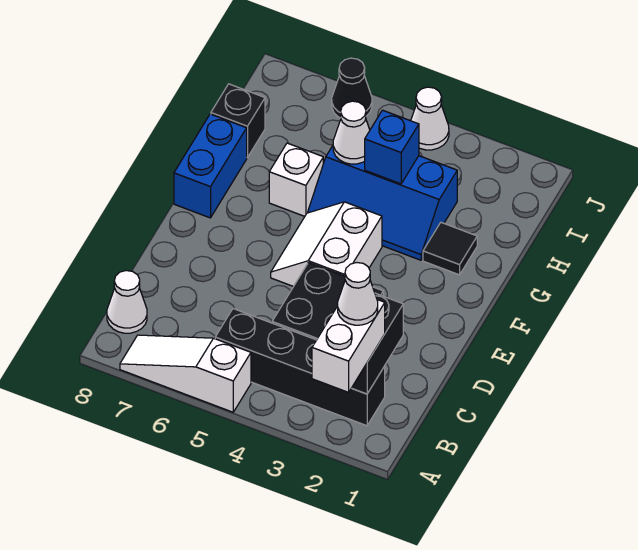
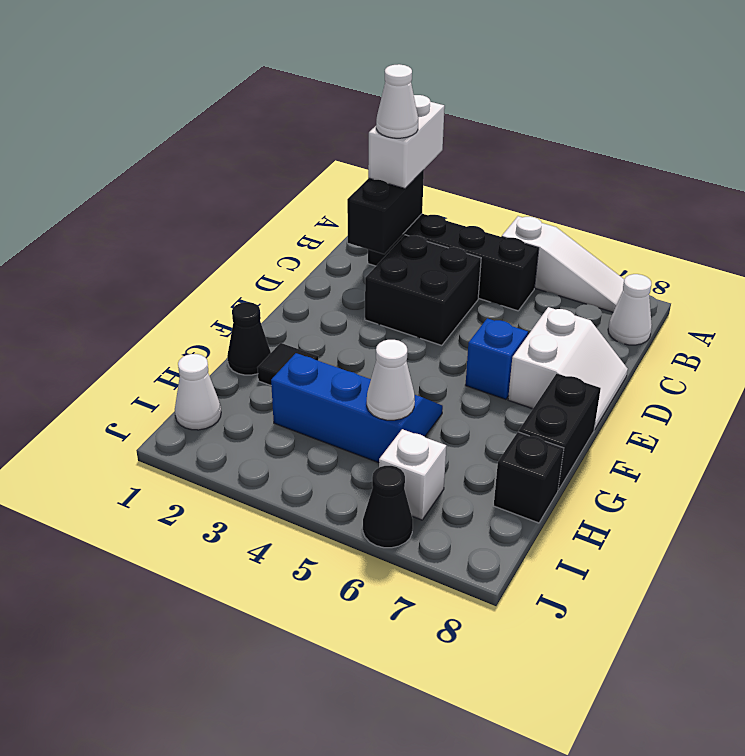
white 2x2 slope [271,202,382,286] -> white 2x2 slope moved to [508,307,628,430]
blue 1x2 brick [174,114,247,218] -> black 1x2 brick [519,374,601,490]
none -> black 1x1 cone [227,302,271,375]
white 1x1 brick [269,143,323,216] -> white 1x1 brick moved to [379,429,446,520]
blue 1x1 brick [365,110,419,184] -> blue 1x1 brick moved to [466,318,528,399]
white 1x1 cone [411,87,449,150] -> white 1x1 cone moved to [175,354,221,430]

